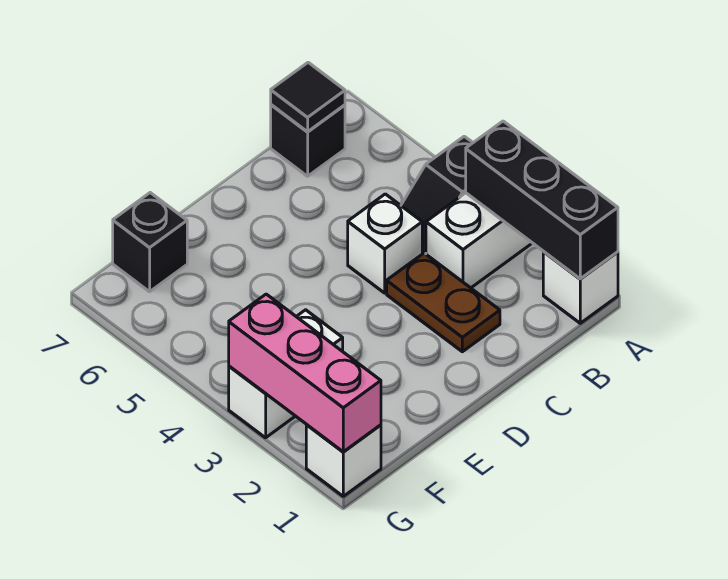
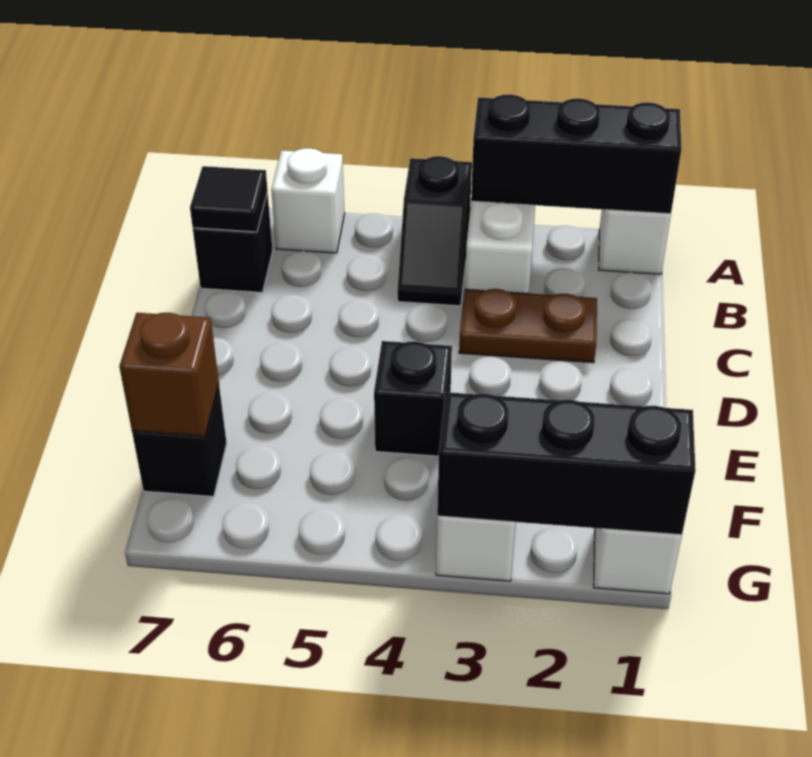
white 1x1 brick [348,194,422,293] -> white 1x1 brick moved to [271,148,345,253]
none -> black 1x1 brick [374,341,452,456]
none -> brown 1x1 brick [119,313,219,436]
pink 1x3 brick [229,294,381,452] -> black 1x3 brick [437,392,696,535]

